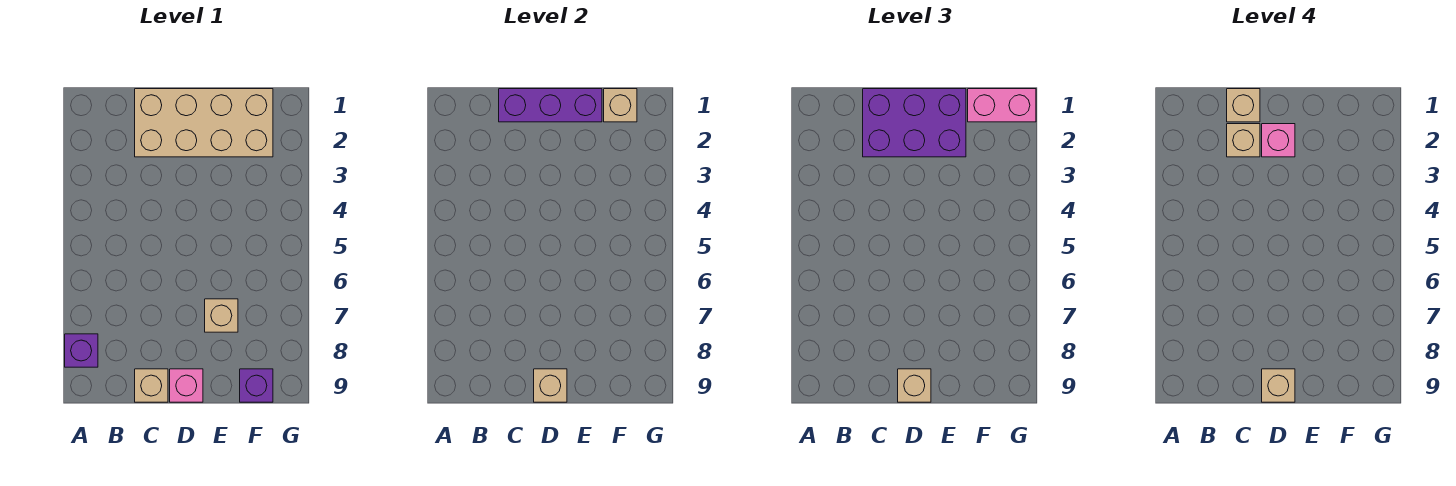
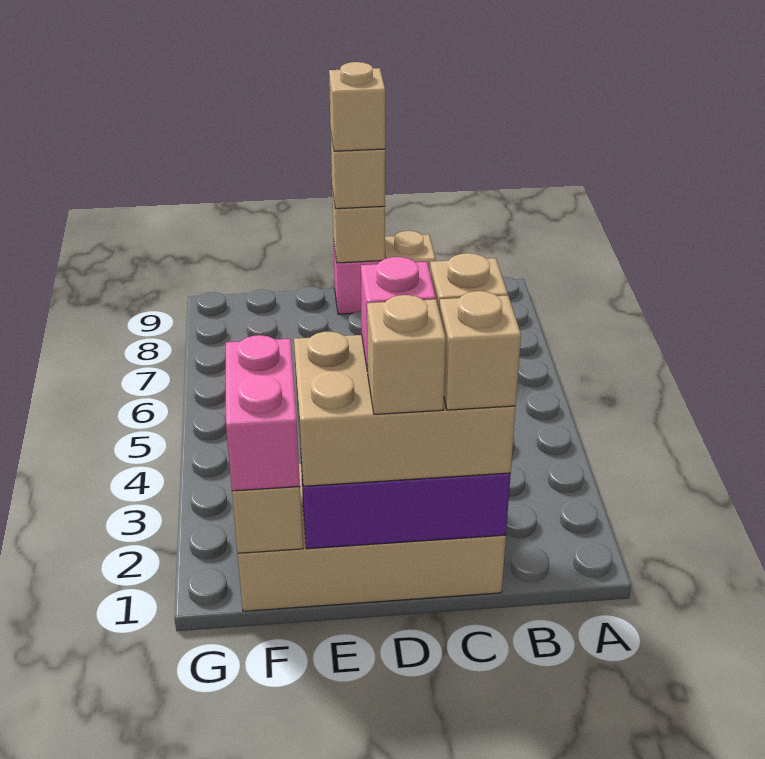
purple 1x1 brick [65,334,98,367] -> none
purple 2x3 brick [863,89,966,157] -> tan 2x3 brick [294,332,516,486]
tan 1x1 brick [205,299,238,332] -> tan 1x1 brick moved to [367,295,446,414]
pink 1x2 brick [968,89,1036,122] -> pink 1x2 brick turned to [226,335,300,491]
purple 1x1 brick [240,369,273,402] -> none

